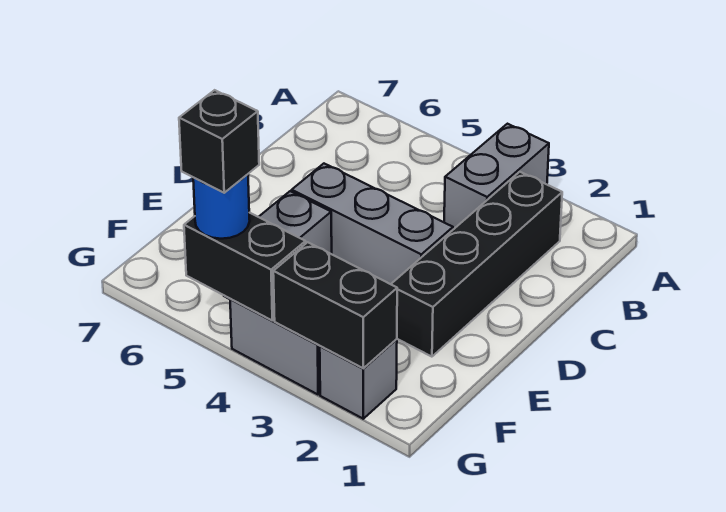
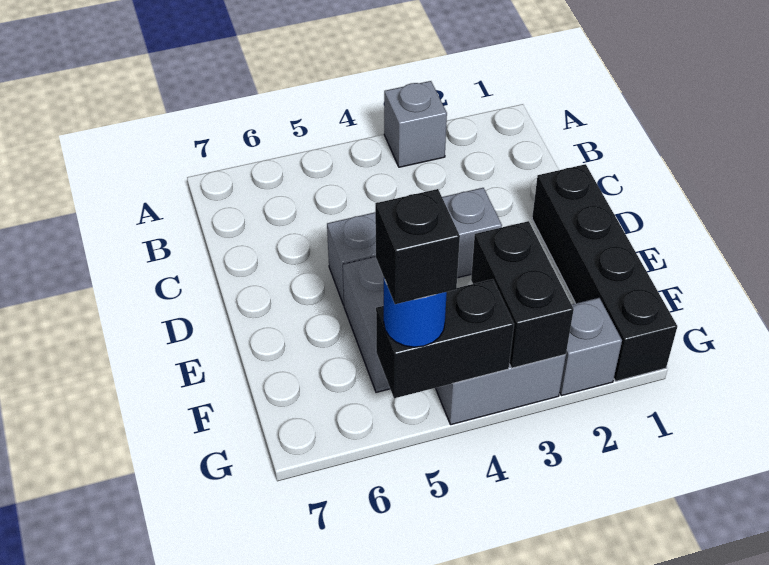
grey 1x2 brick [444,124,549,229] -> grey 1x1 brick [384,81,447,167]
black 1x4 brick [391,172,562,357] -> black 1x4 brick moved to [532,164,677,381]
black 1x2 brick [273,242,397,368] -> black 1x2 brick turned to [471,221,574,368]

